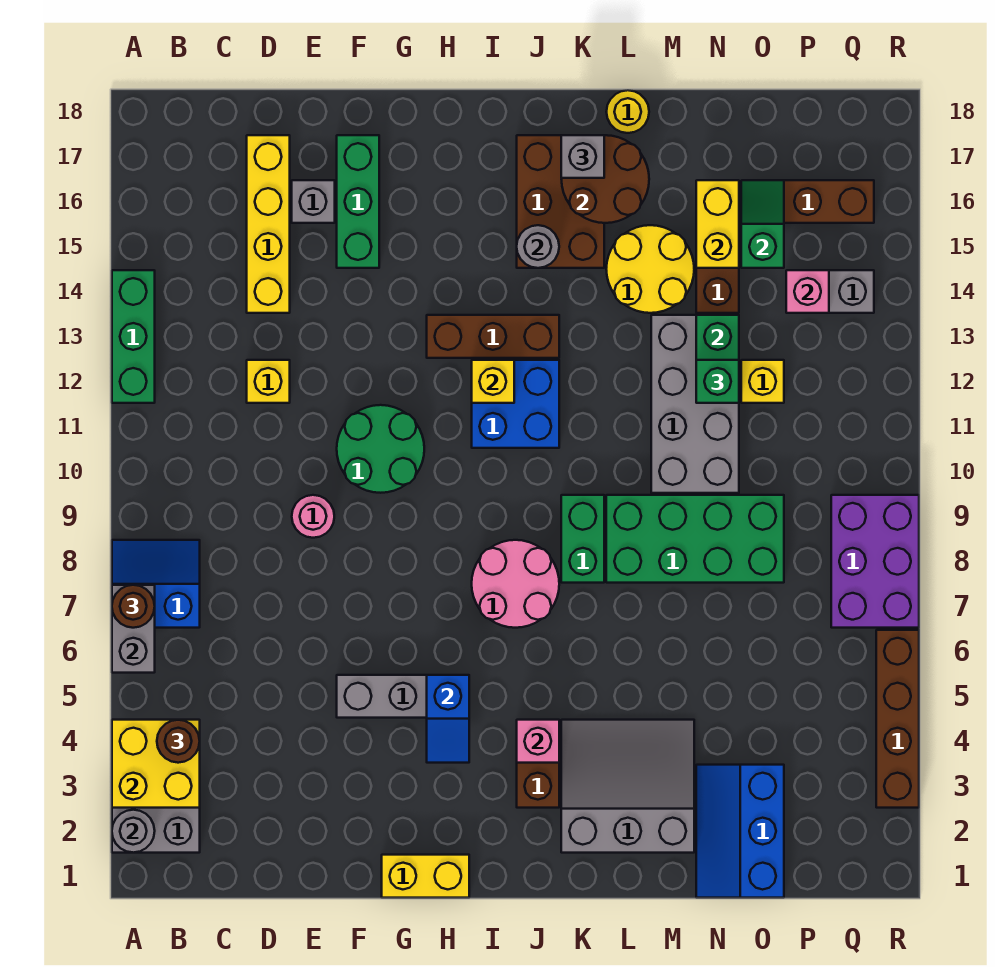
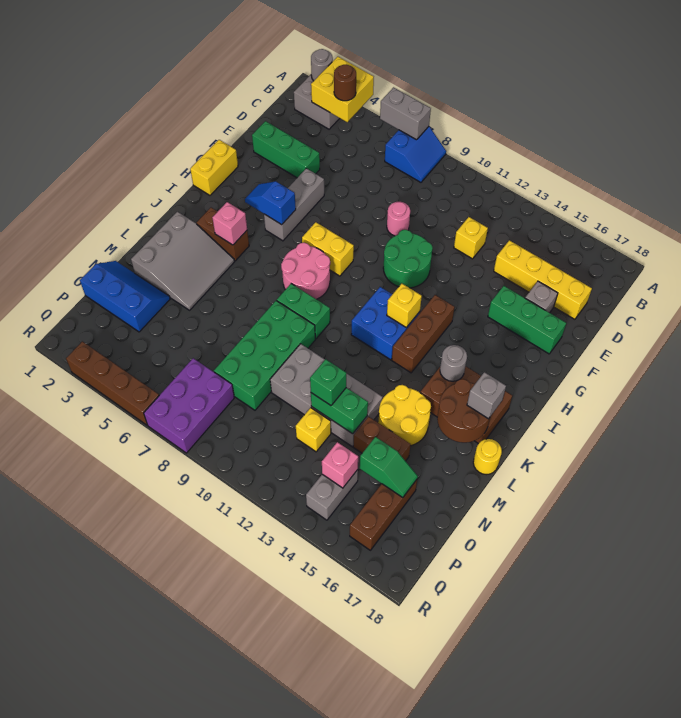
brown 1x1 round brick [112,585,155,628] -> none
green 1x3 brick [112,270,155,403] -> green 1x3 brick moved to [252,121,320,178]
yellow 1x2 brick [696,180,739,268] -> yellow 1x2 brick moved to [302,222,354,276]
purple 2x3 brick [831,495,919,628] -> purple 2x3 brick turned to [144,358,234,453]

